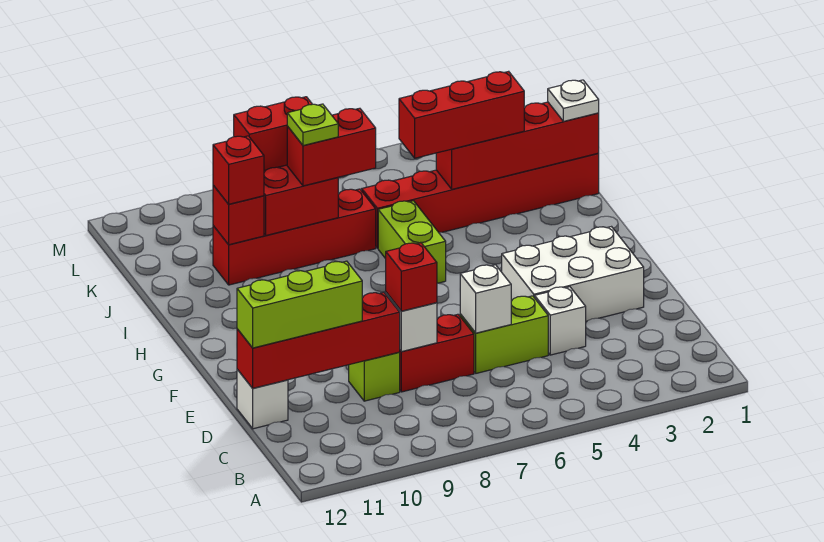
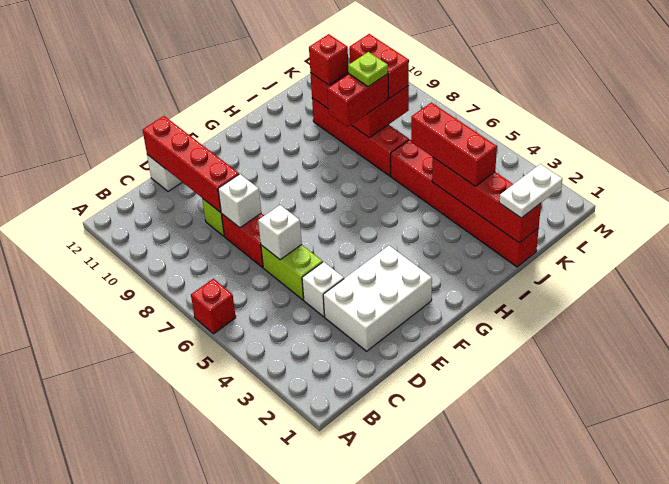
red 1x1 brick [386,243,437,311] -> red 1x1 brick moved to [191,279,236,334]
lime 1x3 brick [237,261,362,348] -> none
white 2x3 brick [502,227,644,321] -> white 2x3 brick turned to [323,246,432,351]
lime 1x2 brick [378,201,446,283] -> none
white 1x1 plate [548,80,599,121] -> white 1x2 plate [499,164,562,218]
red 1x2 brick [287,108,376,186] -> red 1x2 brick turned to [327,74,388,127]

